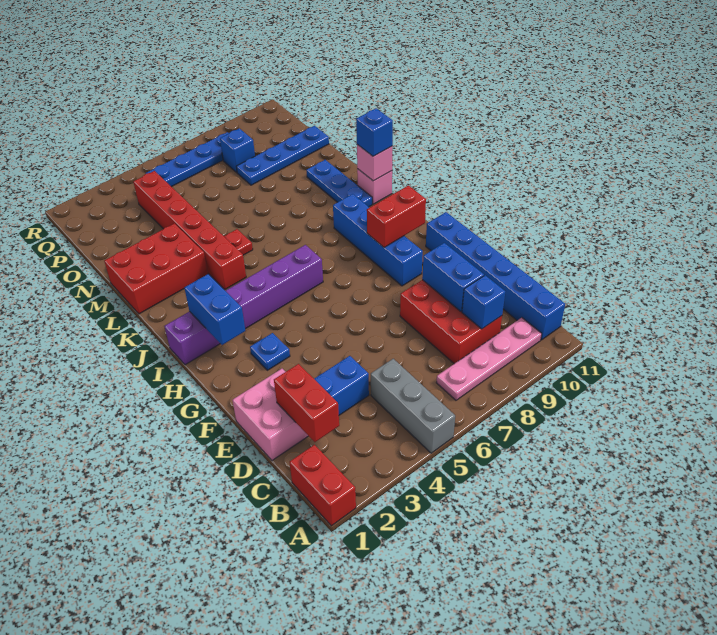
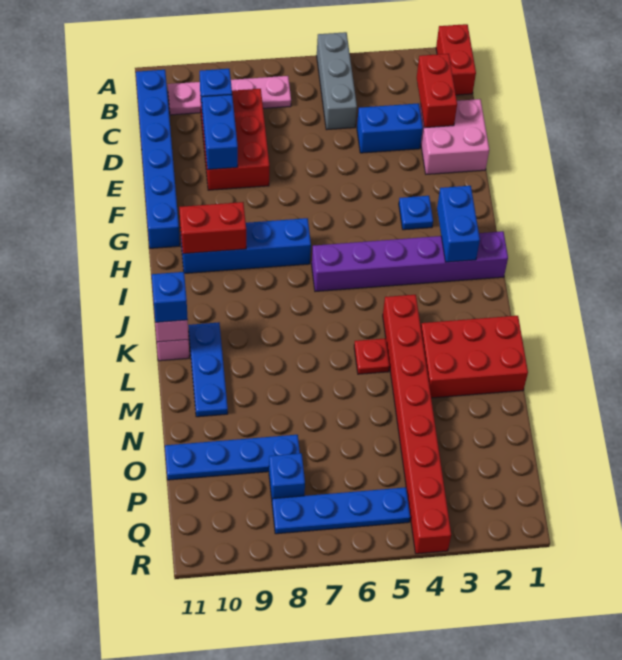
blue 1x4 brick [333,194,423,286] -> blue 1x4 brick turned to [181,218,311,273]
red 1x6 brick [133,171,246,289] -> red 1x8 brick [383,295,451,554]

